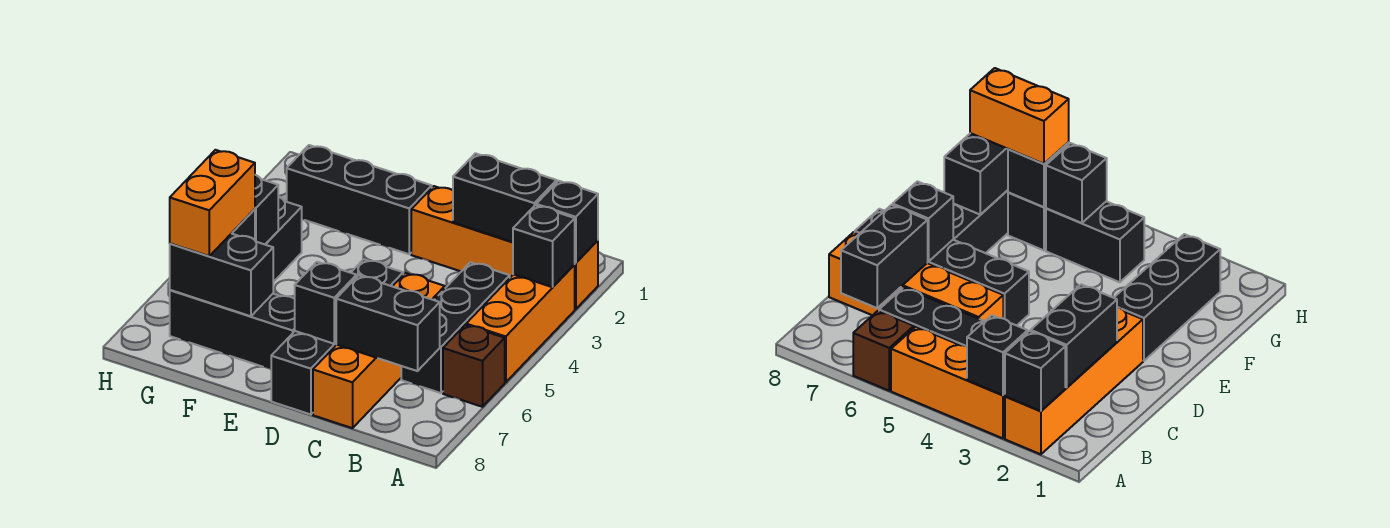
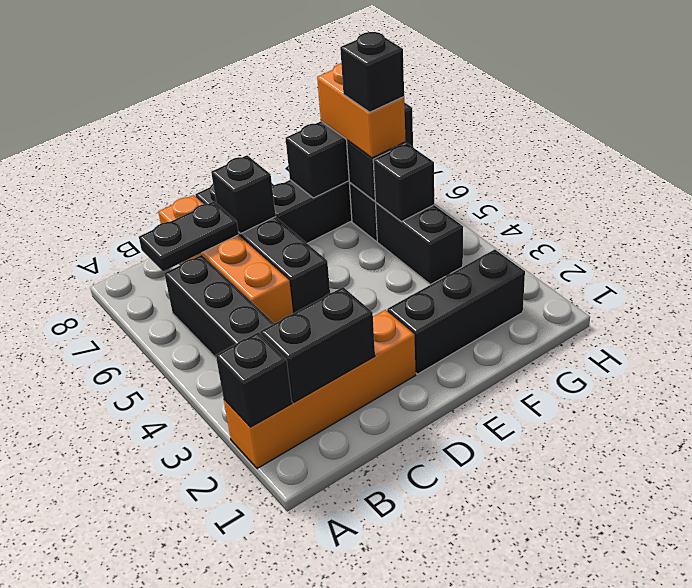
orange 1x3 brick [466,264,575,382] -> none
black 1x1 brick [513,205,575,287] -> black 1x1 brick moved to [340,32,404,112]
brown 1x1 brick [443,325,505,407] -> none
black 1x2 brick [336,275,440,371] -> black 1x2 plate [139,201,239,271]
black 1x2 brick [170,234,273,316] -> black 1x3 brick [286,102,413,198]

